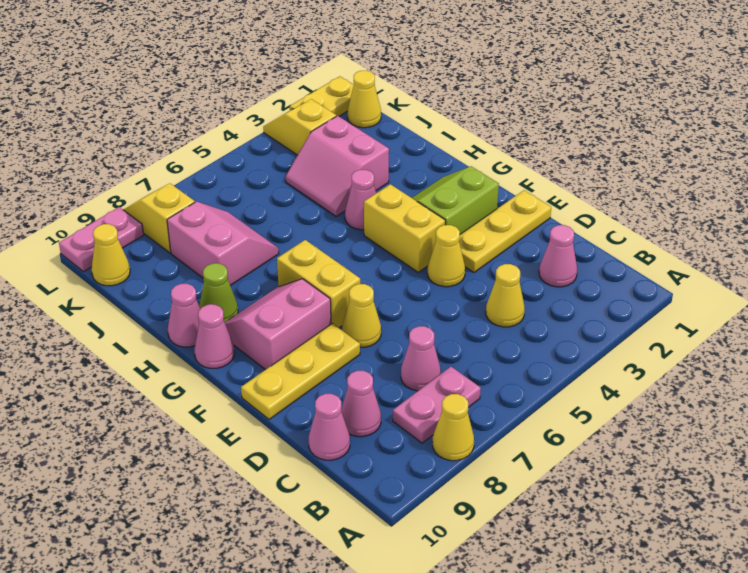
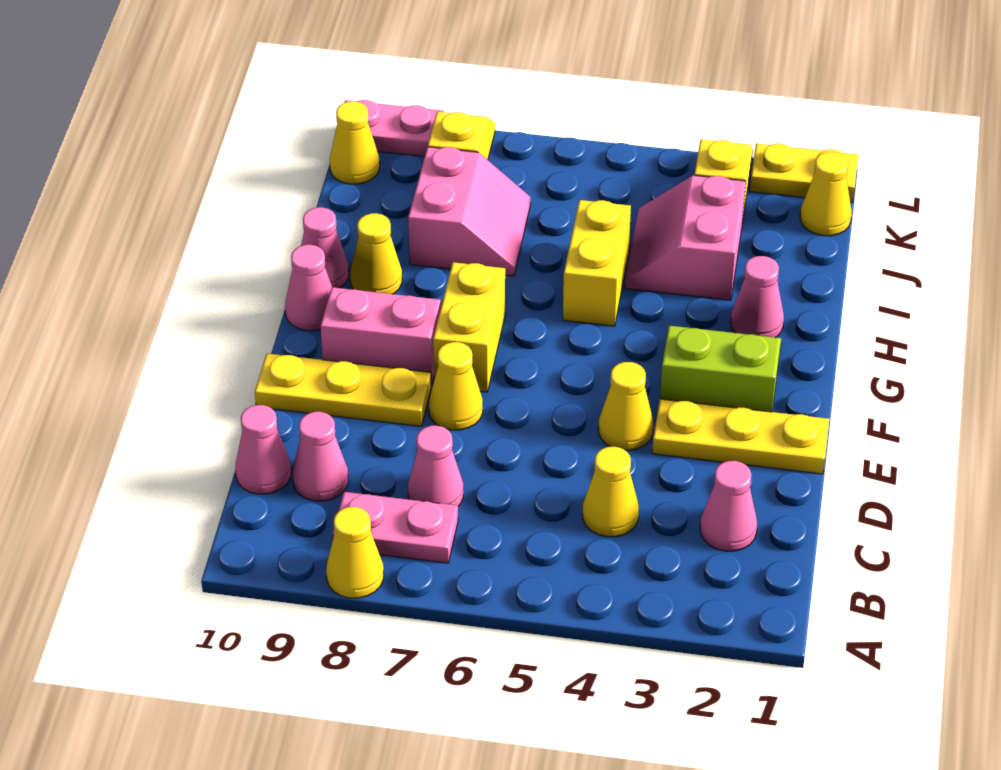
yellow 1x2 brick [364,184,445,272] -> yellow 1x2 brick moved to [563,200,631,326]
pink 1x1 cone [345,170,376,230] -> pink 1x1 cone moved to [731,256,784,338]
lime 1x1 cone [199,263,238,322] -> yellow 1x1 cone [350,213,402,294]

